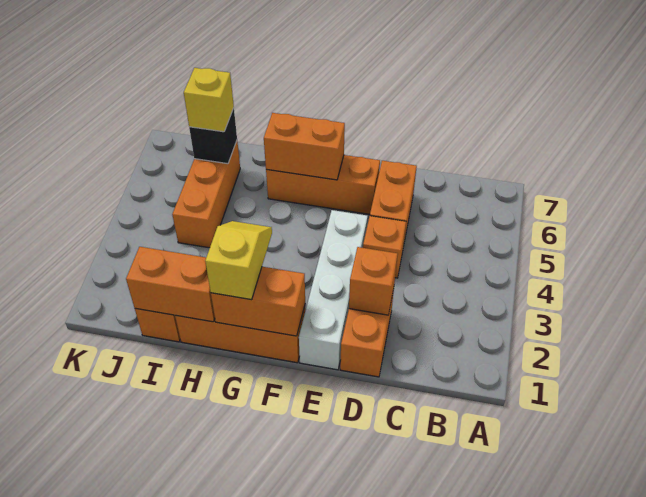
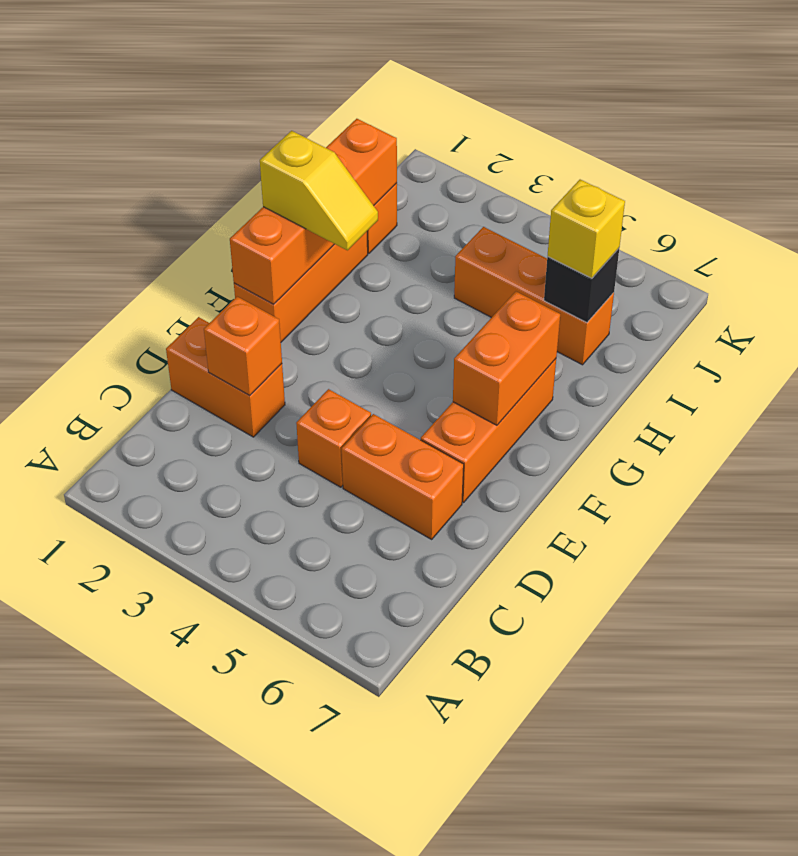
white 1x4 brick [299,210,368,370] -> none

